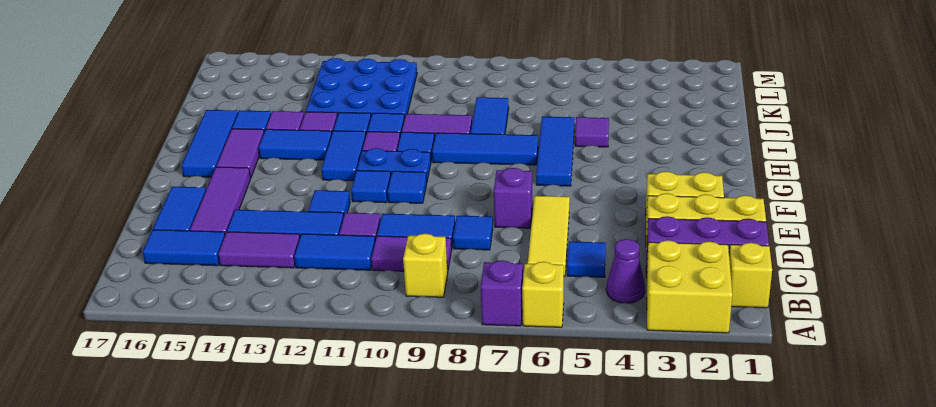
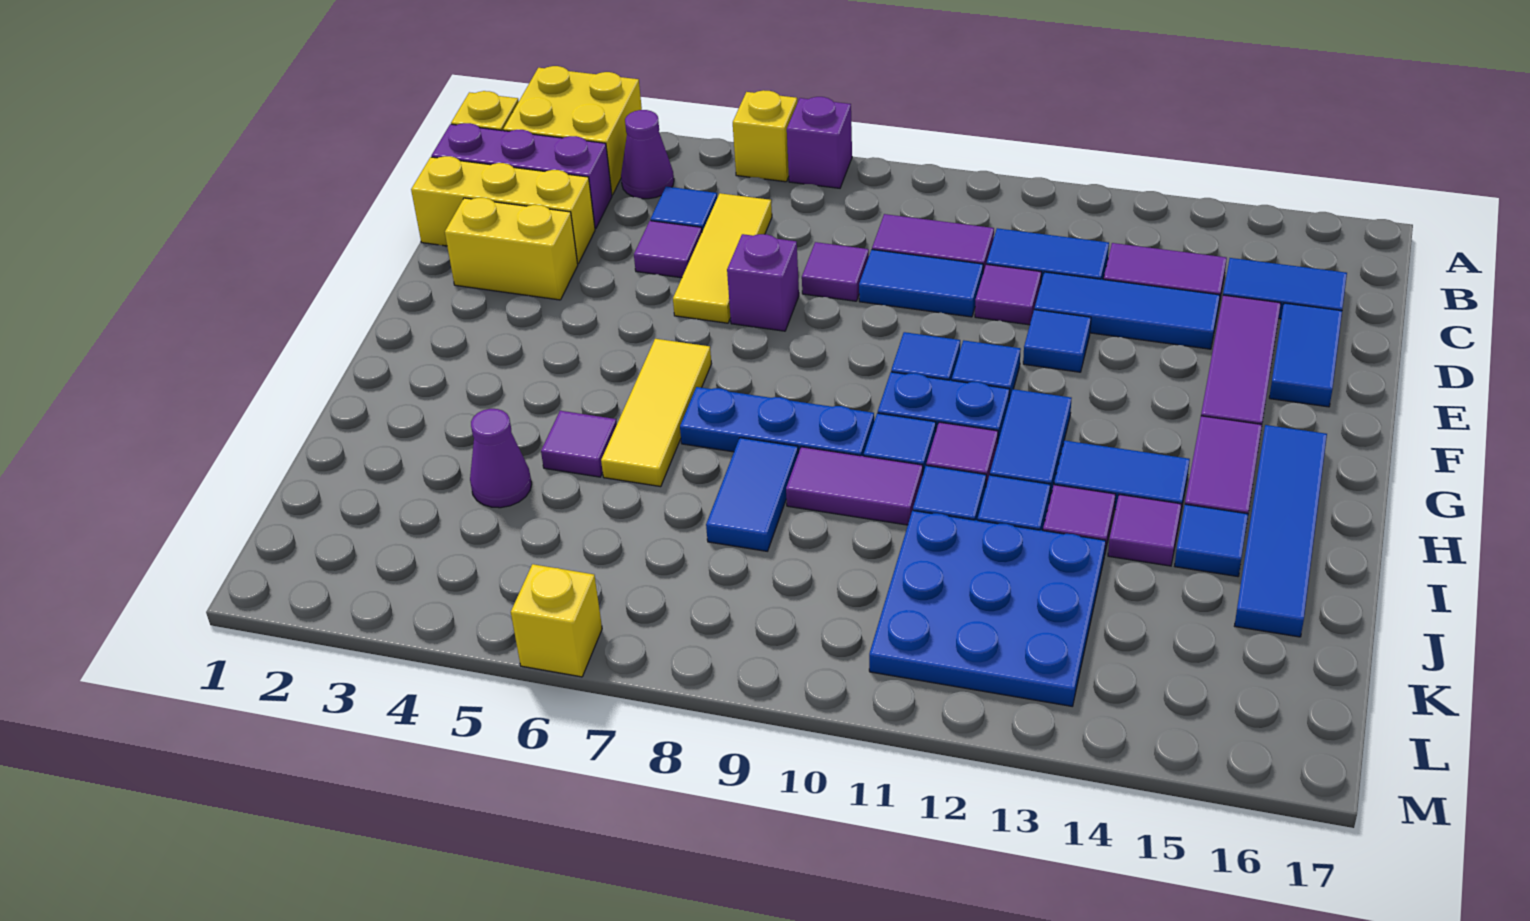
yellow 1x1 brick [403,234,448,297] -> yellow 1x1 brick moved to [511,564,602,677]
none -> purple 1x1 tile [634,221,702,278]
blue 1x1 tile [453,216,493,250] -> purple 1x1 tile [802,242,869,301]
blue 1x3 tile [536,117,575,186] -> yellow 1x3 tile [601,339,712,487]
blue 1x3 tile [181,110,238,177] -> blue 1x4 tile [1235,425,1327,637]
blue 1x3 tile [432,133,538,165] -> blue 1x3 plate [680,387,874,456]
none -> purple 1x1 cone [470,409,532,508]

